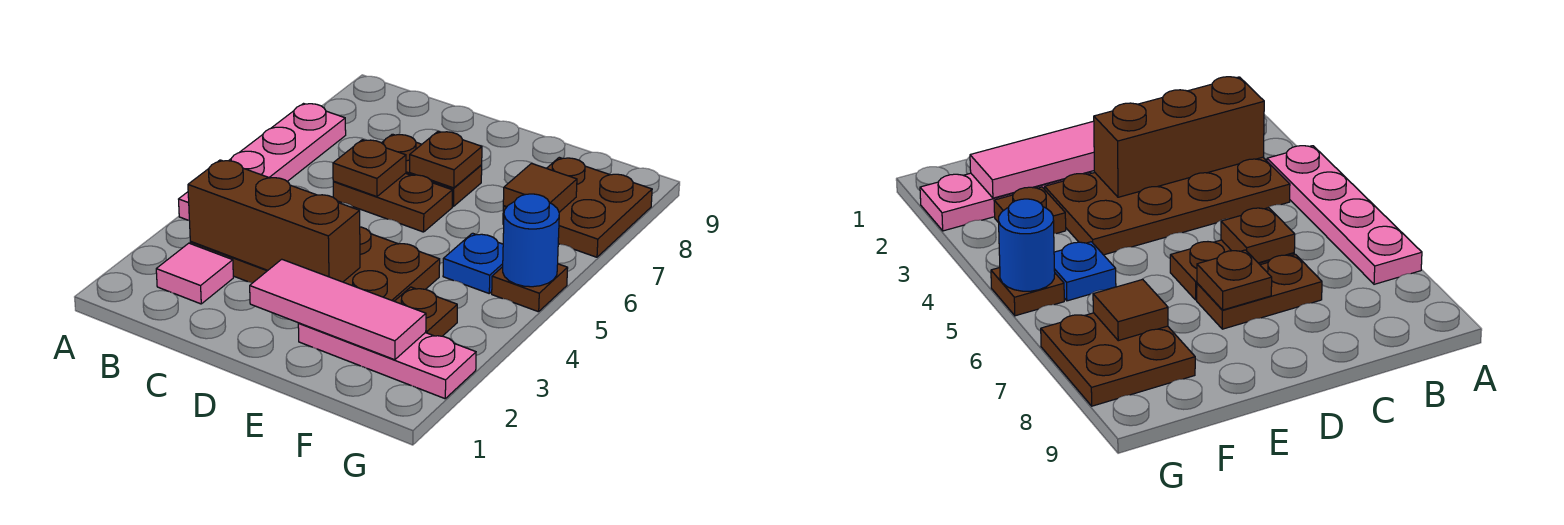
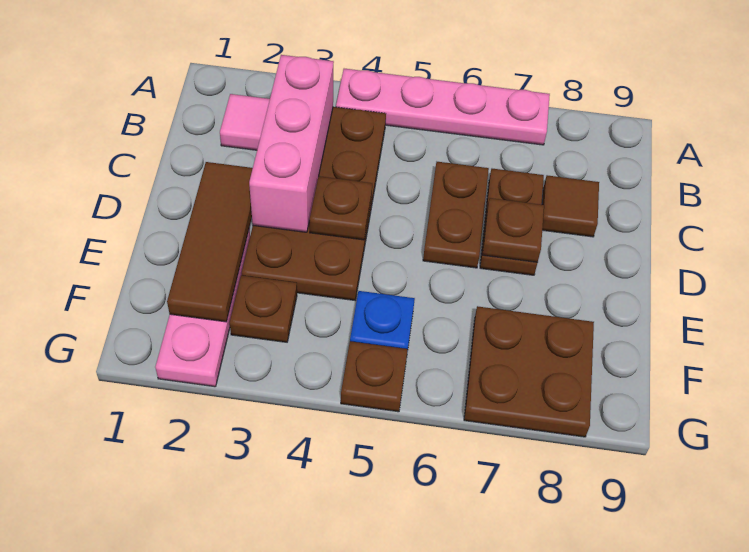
brown 1x3 brick [188,160,360,282] -> pink 1x3 brick [249,55,334,232]
brown 1x1 plate [333,140,406,197] -> brown 1x1 plate moved to [310,176,372,240]
pink 1x3 tile [250,259,426,360] -> brown 1x3 tile [167,162,253,322]
brown 1x1 tile [503,163,577,212] -> brown 1x1 tile moved to [542,175,599,237]
blue 1x1 round brick [503,194,559,287] -> none

